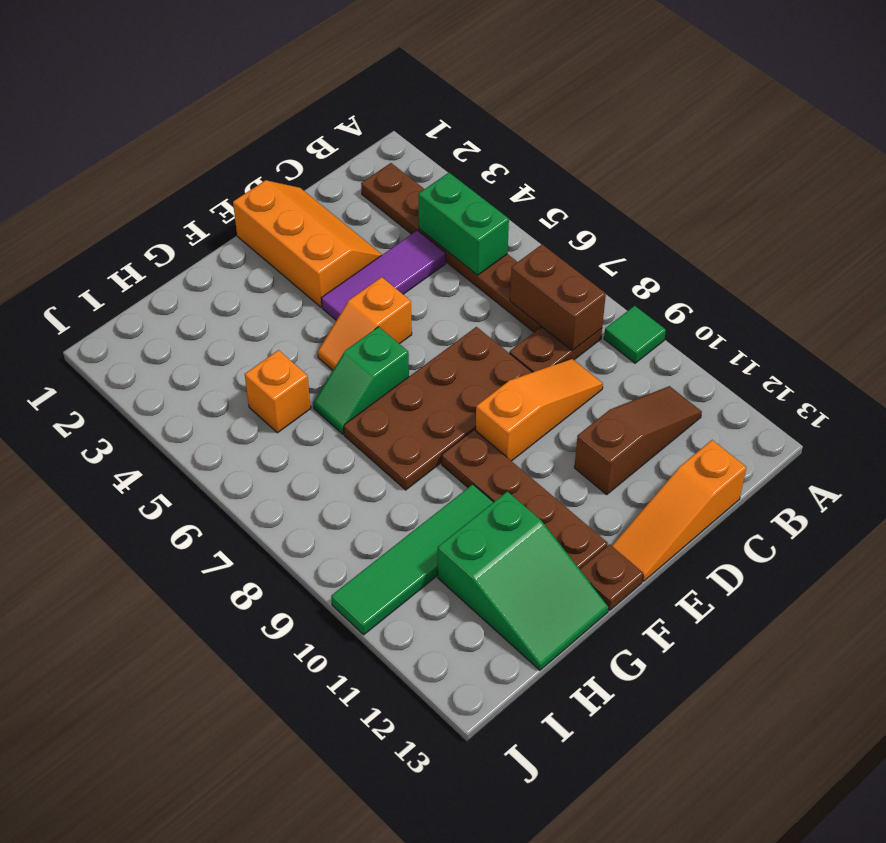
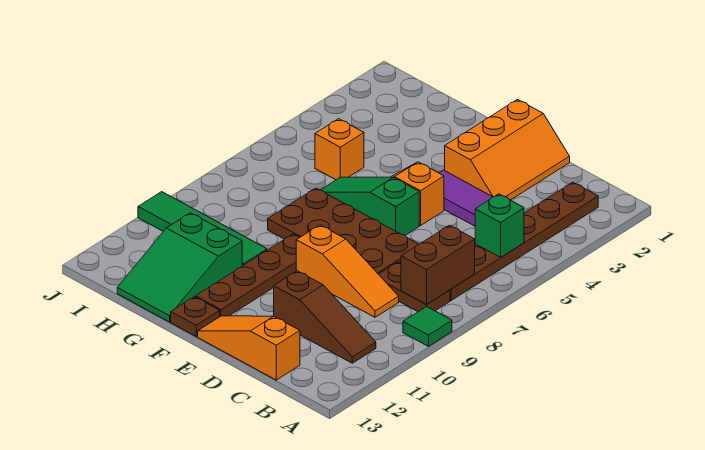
green 1x2 brick [418,173,509,275] -> green 1x1 brick [475,194,524,257]
green 1x2 slope [313,327,409,434] -> green 1x3 slope [321,177,419,235]

